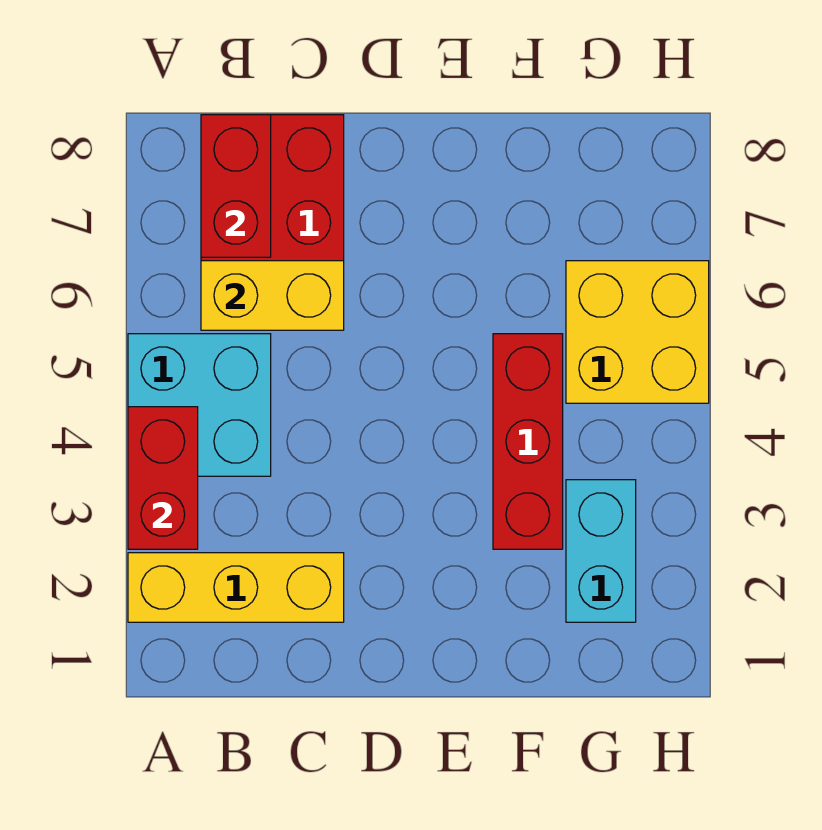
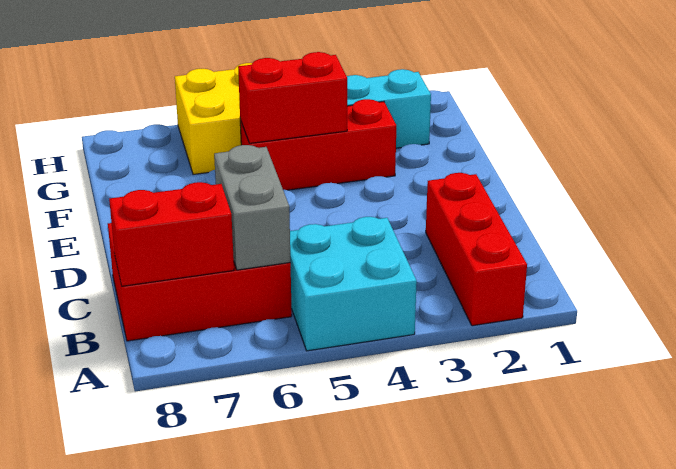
yellow 1x3 brick [128,553,344,622] -> red 1x3 brick [426,173,527,326]
red 1x2 brick [128,407,198,549] -> red 1x2 brick moved to [238,52,347,143]
yellow 1x2 brick [201,261,344,330] -> grey 1x2 brick [214,145,291,270]

